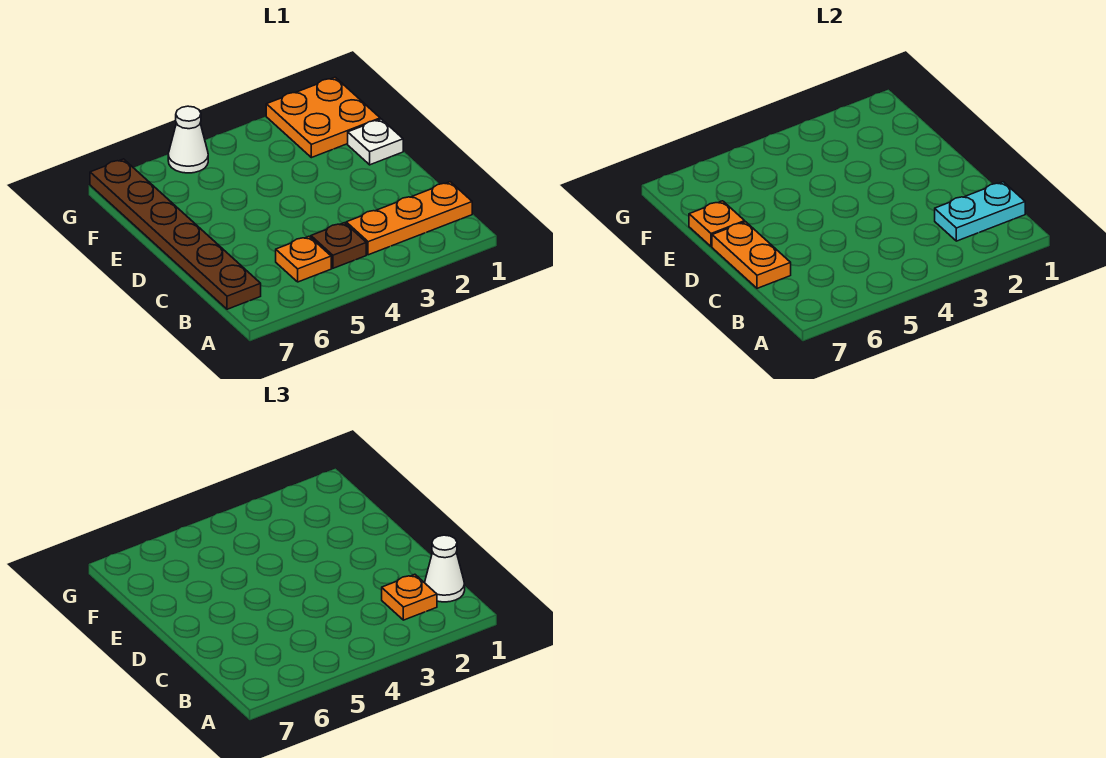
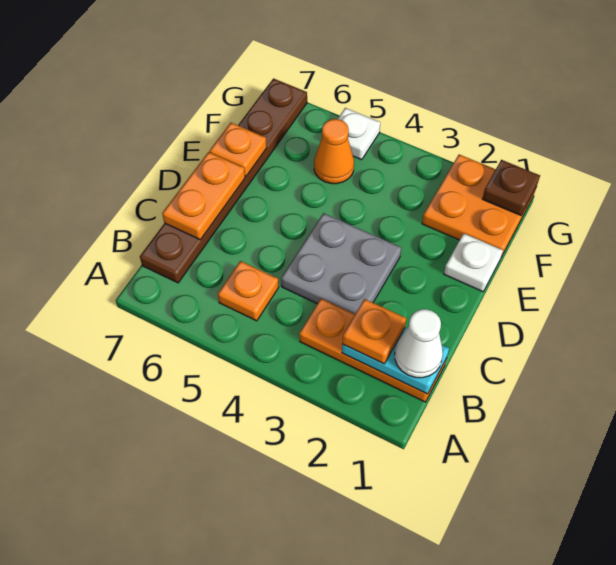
brown 1x1 plate [311,223,366,268] -> brown 1x1 plate moved to [482,160,540,215]
none -> grey 2x2 plate [281,213,401,314]
none -> orange 1x1 cone [314,119,354,184]
white 1x1 cone [168,106,208,173] -> white 1x1 plate [338,108,380,160]

